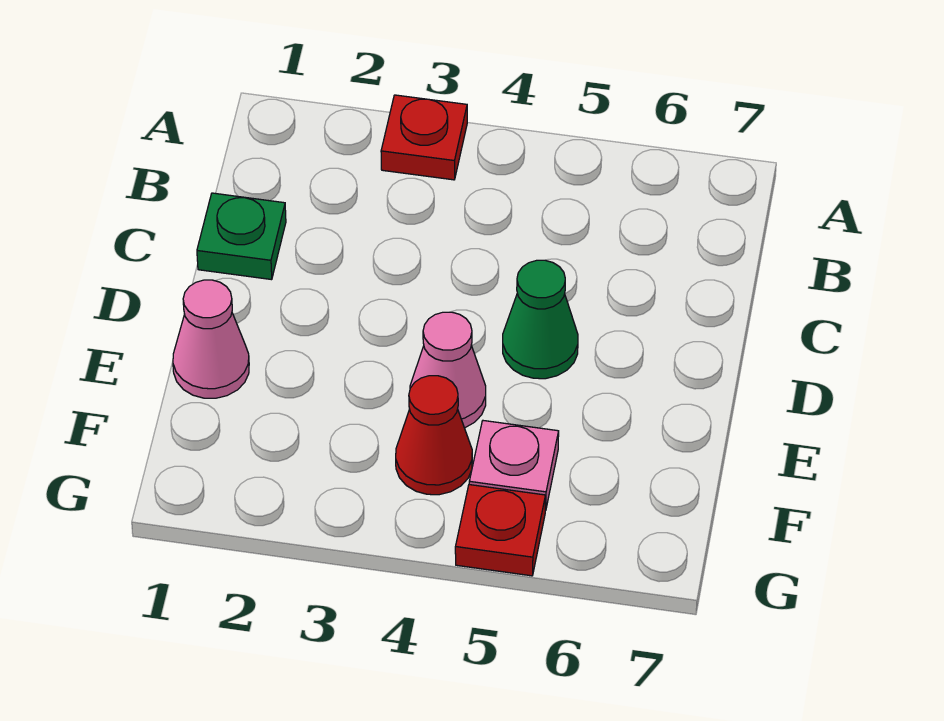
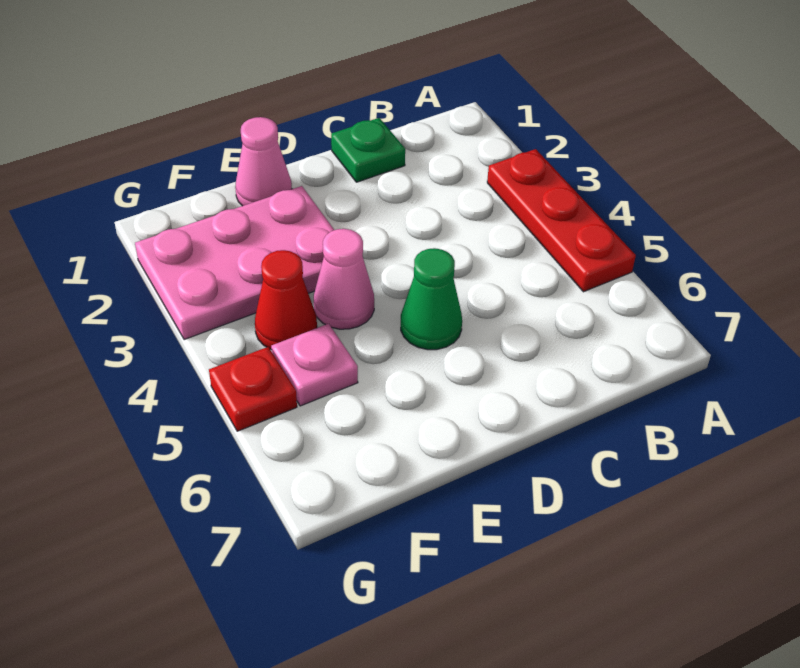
red 1x1 plate [381,95,467,180] -> red 1x3 plate [487,149,636,292]
none -> pink 2x3 plate [135,186,334,340]

